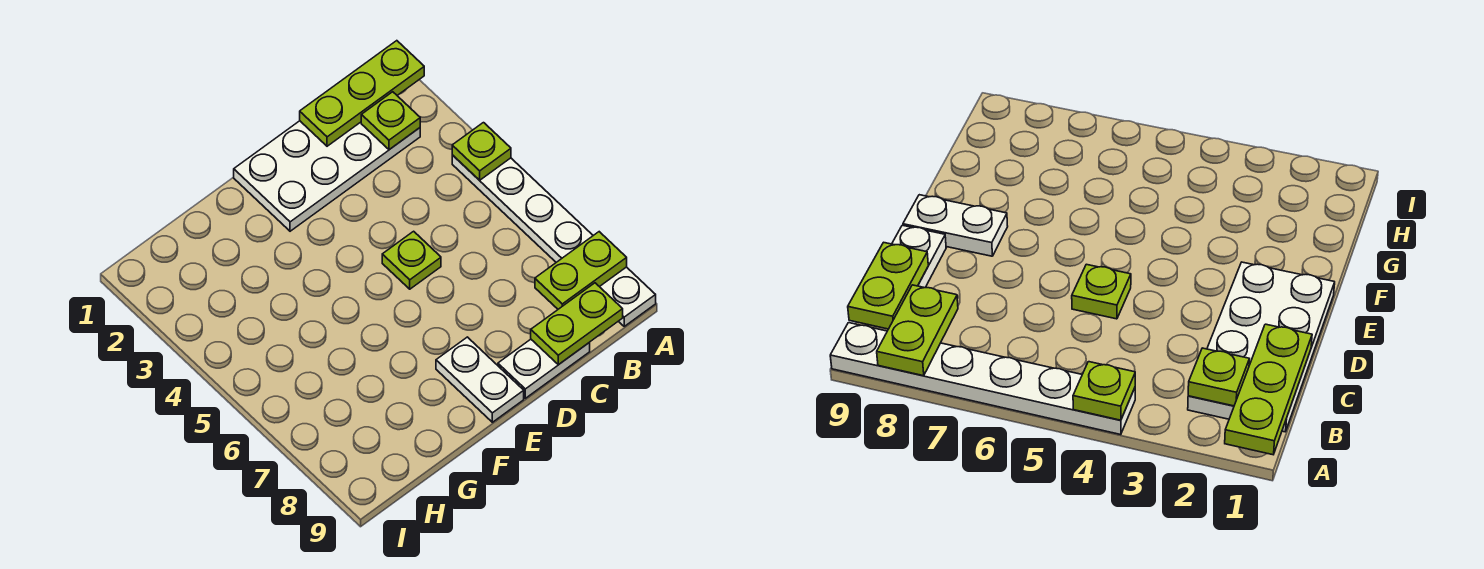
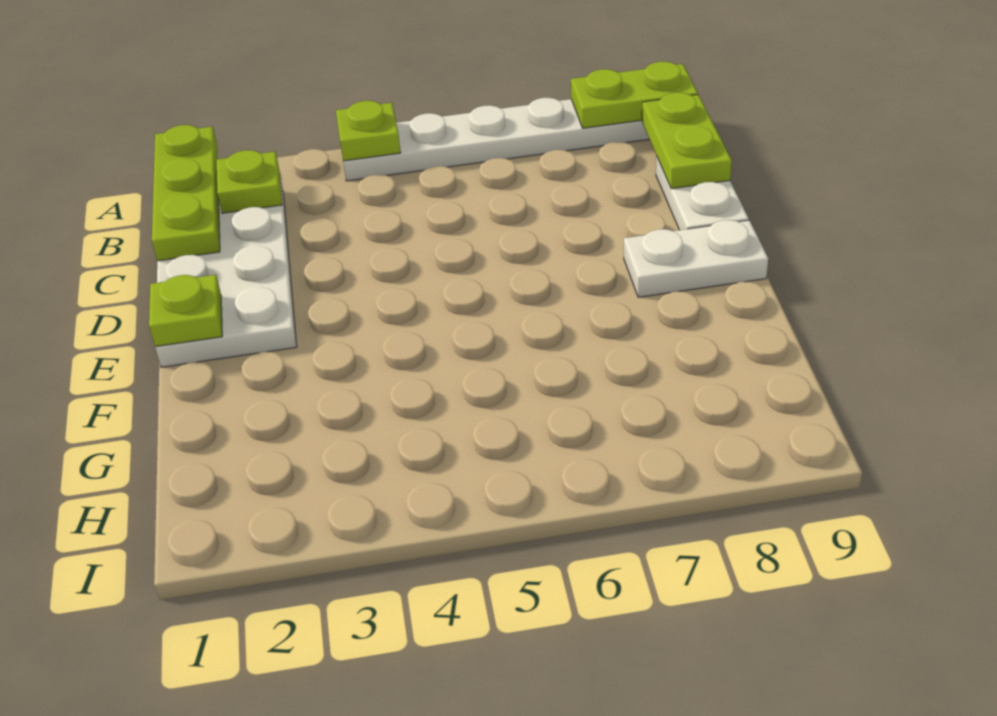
lime 1x2 plate [535,232,627,309] -> lime 1x2 plate turned to [571,61,698,128]
lime 1x1 plate [382,231,441,289] -> lime 1x1 plate moved to [149,275,222,347]

